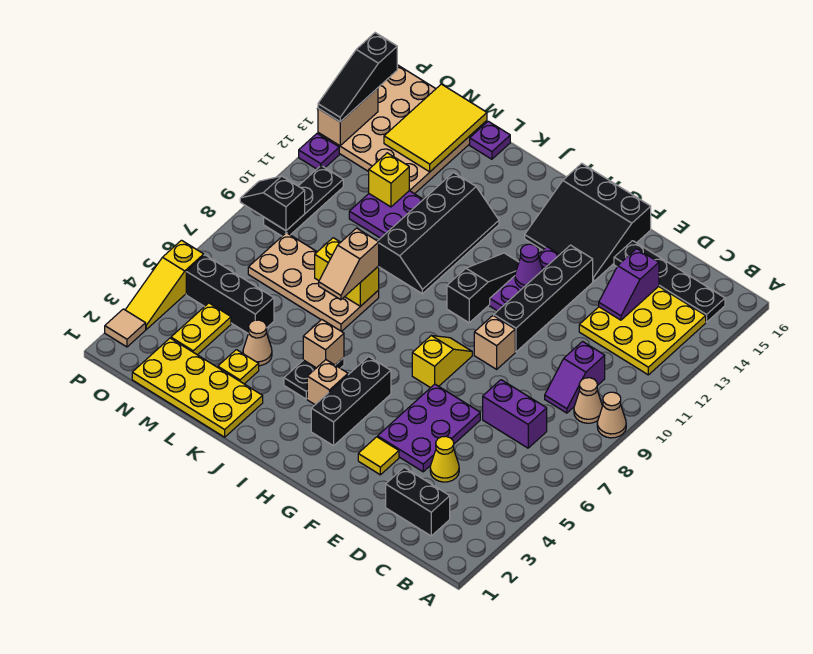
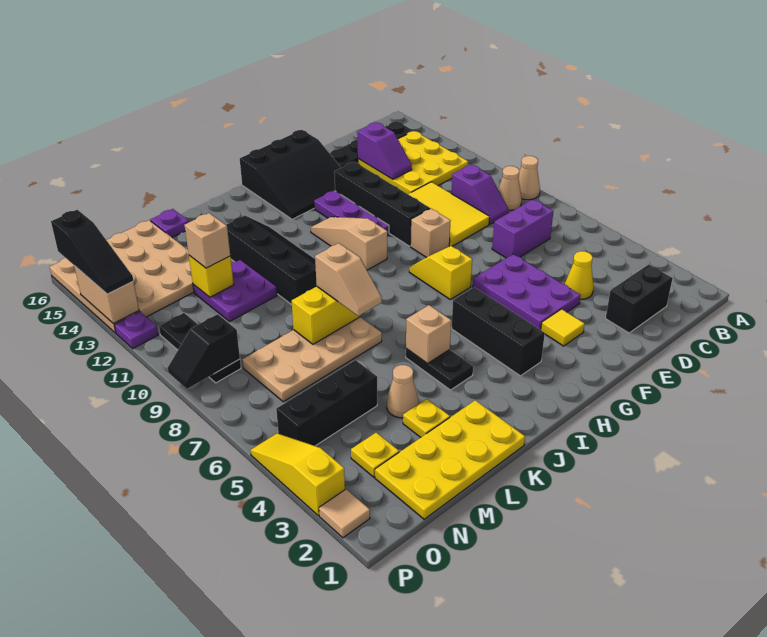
purple 1x1 cone [515,244,543,288] -> none
black 1x3 slope [447,253,519,323] -> tan 1x3 slope [311,217,387,270]
tan 1x1 brick [307,360,348,405] -> tan 1x1 brick moved to [185,213,230,268]
yellow 2x3 tile [384,84,487,172] -> yellow 2x3 tile moved to [408,182,490,246]
yellow 1x2 plate [171,303,231,355] -> yellow 1x1 plate [351,433,399,477]
yellow 1x3 slope [126,240,204,329] -> yellow 1x3 slope turned to [250,433,345,516]

